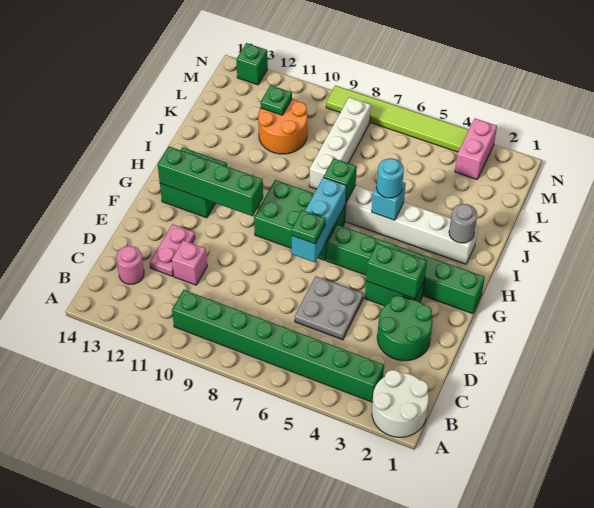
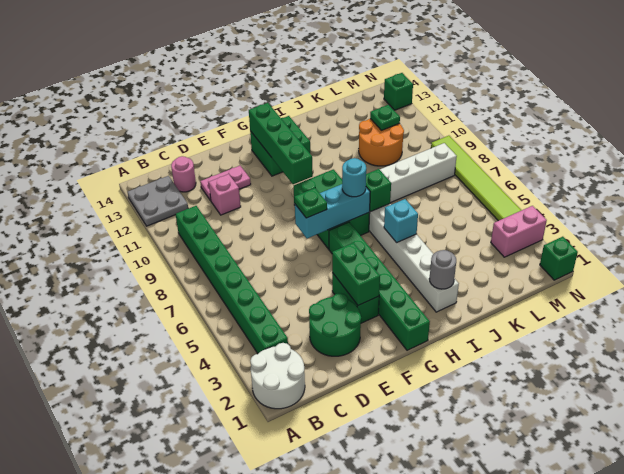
grey 2x2 plate [295,276,363,340] -> grey 2x2 plate moved to [127,176,188,226]
cyan 1x1 round brick [377,158,404,198] -> cyan 1x1 round brick moved to [342,158,366,197]
none -> green 1x1 brick [540,237,578,280]

